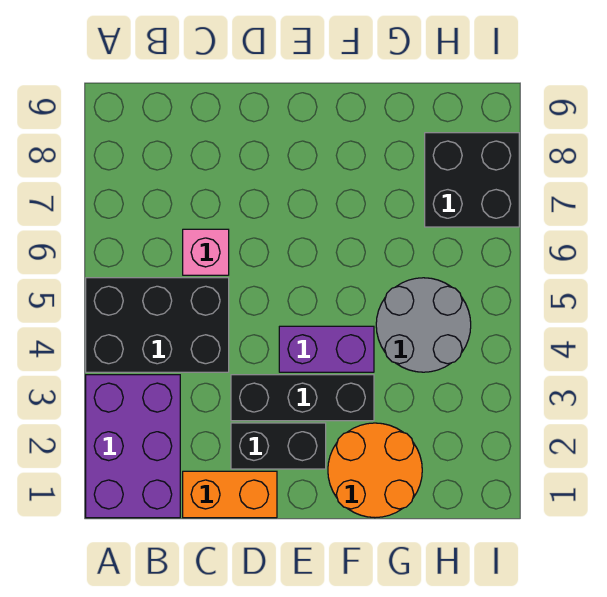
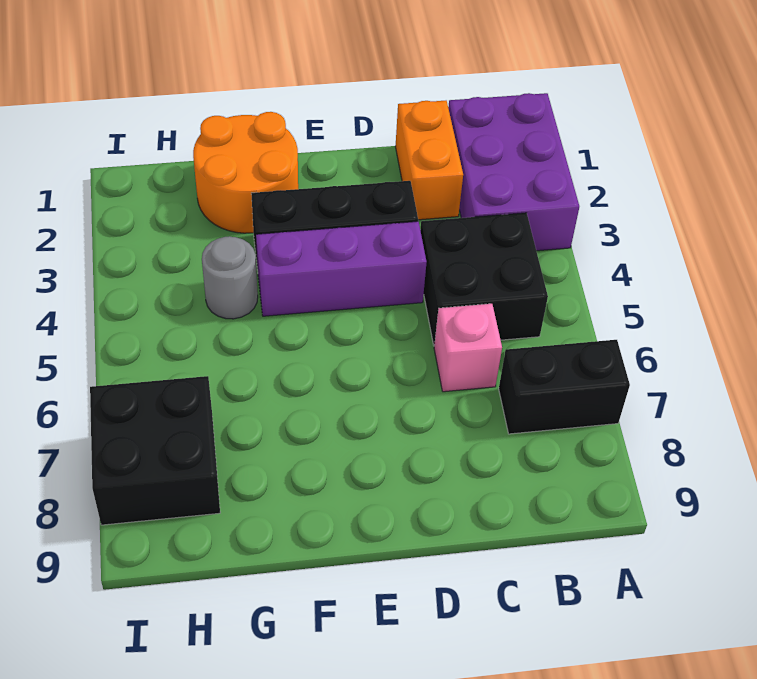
black 2x3 brick [86,278,229,372] -> black 2x2 brick [420,213,548,345]
orange 1x2 brick [183,471,277,518] -> orange 1x2 brick turned to [395,101,463,220]
black 1x2 brick [231,423,326,469] -> black 1x2 brick moved to [499,340,630,434]
purple 1x2 brick [279,326,374,372] -> purple 1x3 brick [256,221,427,316]
grey 2x2 round brick [376,278,471,372] -> grey 1x1 round brick [202,236,258,319]

